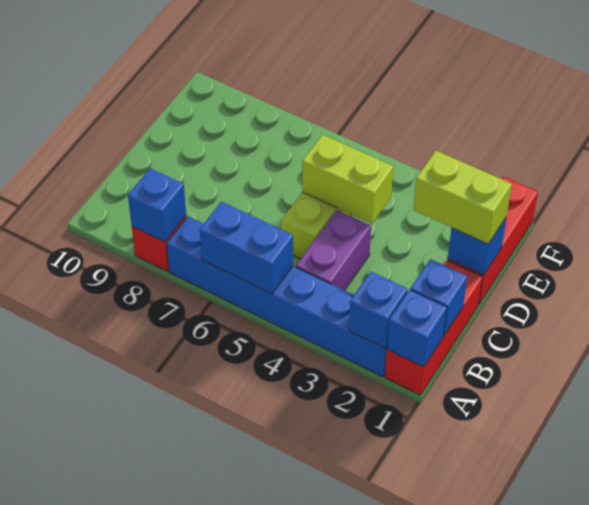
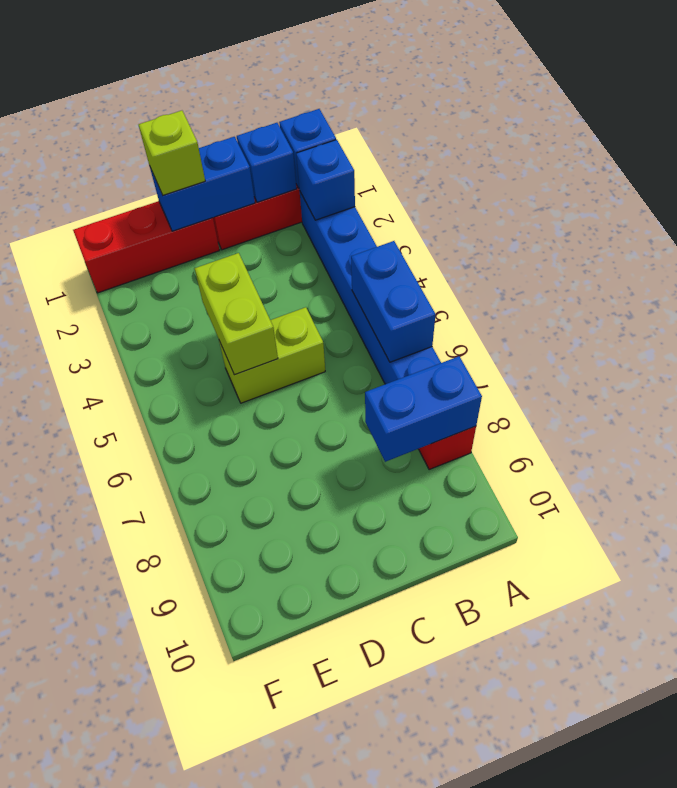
blue 1x1 brick [128,168,186,242] -> blue 1x2 brick [365,356,482,462]
purple 1x2 brick [296,210,371,290] -> none
blue 1x1 brick [448,217,507,275] -> blue 1x2 brick [150,137,255,231]
lime 1x2 brick [413,151,512,244] -> lime 1x1 brick [139,111,205,195]

